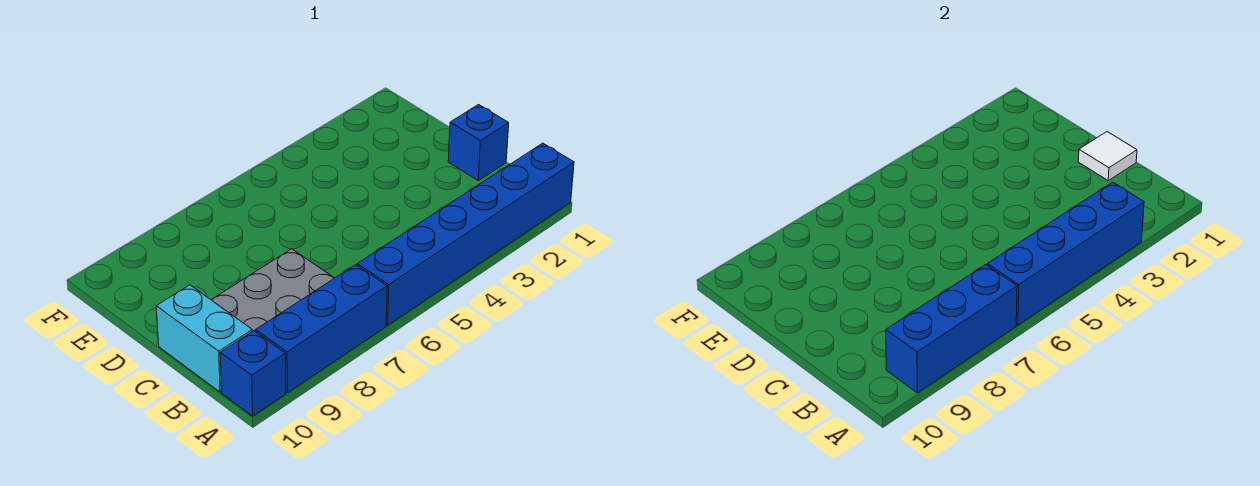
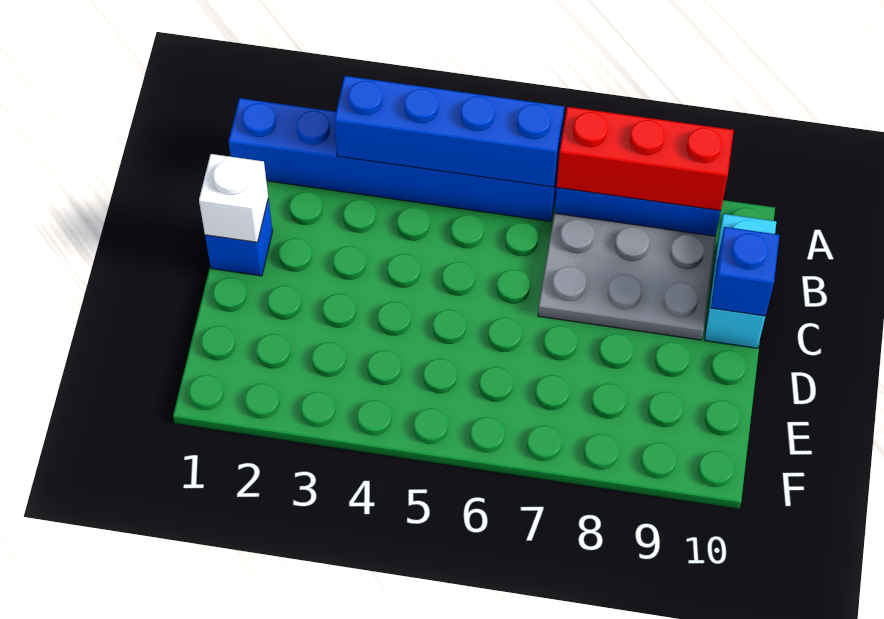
blue 1x3 brick [886,265,1017,393] -> red 1x3 brick [557,107,734,211]
blue 1x1 brick [220,331,286,416] -> blue 1x1 brick moved to [711,227,779,316]
white 1x1 tile [1078,132,1137,181] -> white 1x1 brick [199,154,268,242]

